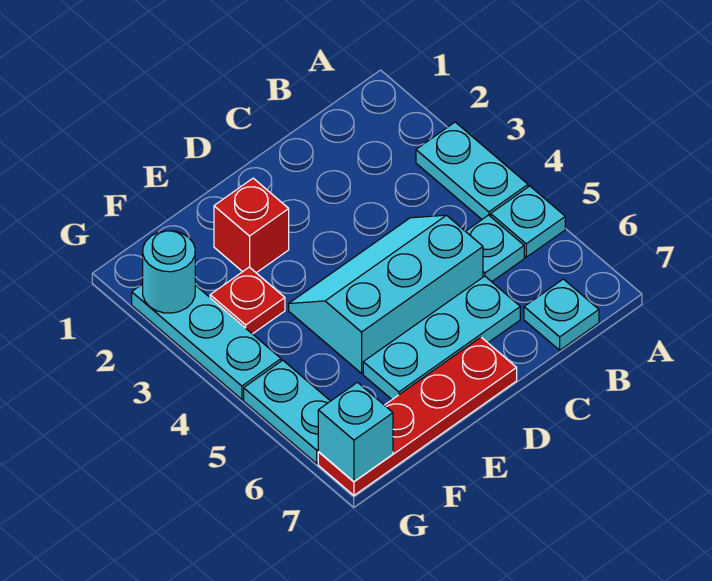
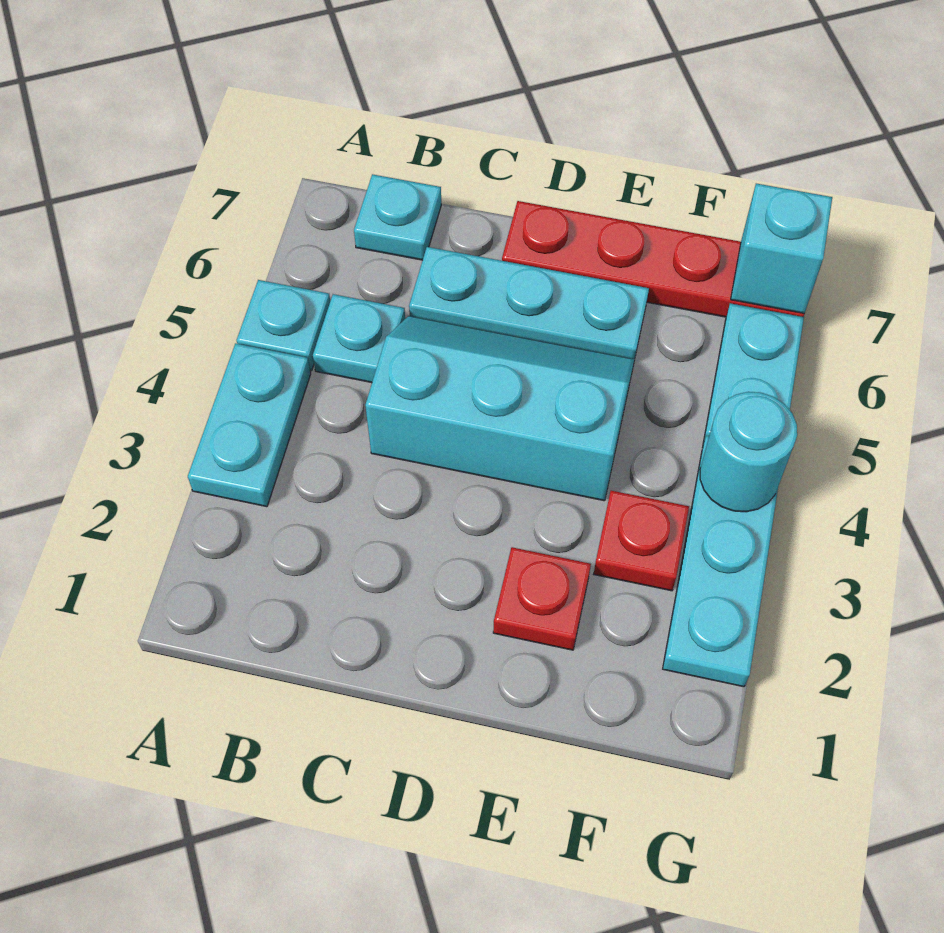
cyan 2x3 slope [289,215,483,373] -> cyan 2x3 slope turned to [365,316,634,501]
red 1x1 brick [214,178,289,273] -> red 1x1 plate [493,547,591,650]
cyan 1x1 round brick [143,231,195,313] -> cyan 1x1 round brick moved to [700,392,797,512]

